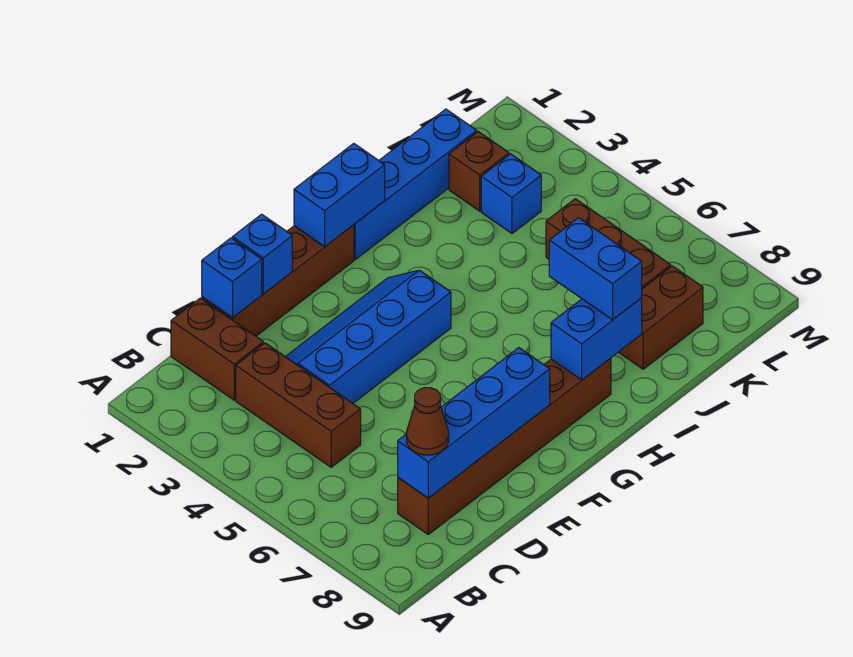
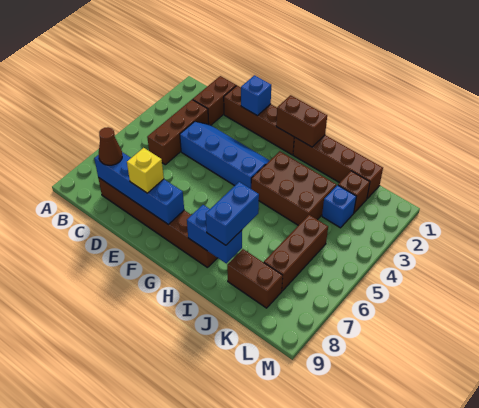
blue 1x1 brick [202,238,262,317] -> none
none -> yellow 1x1 brick [127,148,164,193]
blue 1x2 brick [294,143,385,247] -> brown 1x2 brick [276,95,327,147]
blue 1x4 brick [354,109,477,259] -> brown 1x4 brick [293,135,383,199]
none -> brown 2x3 brick [251,151,336,225]

